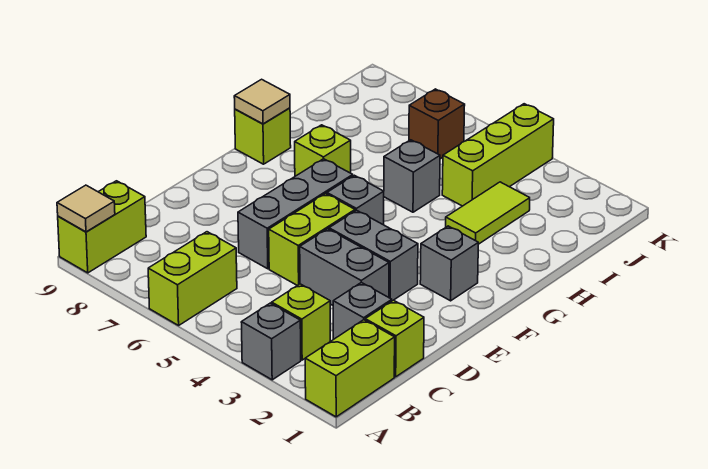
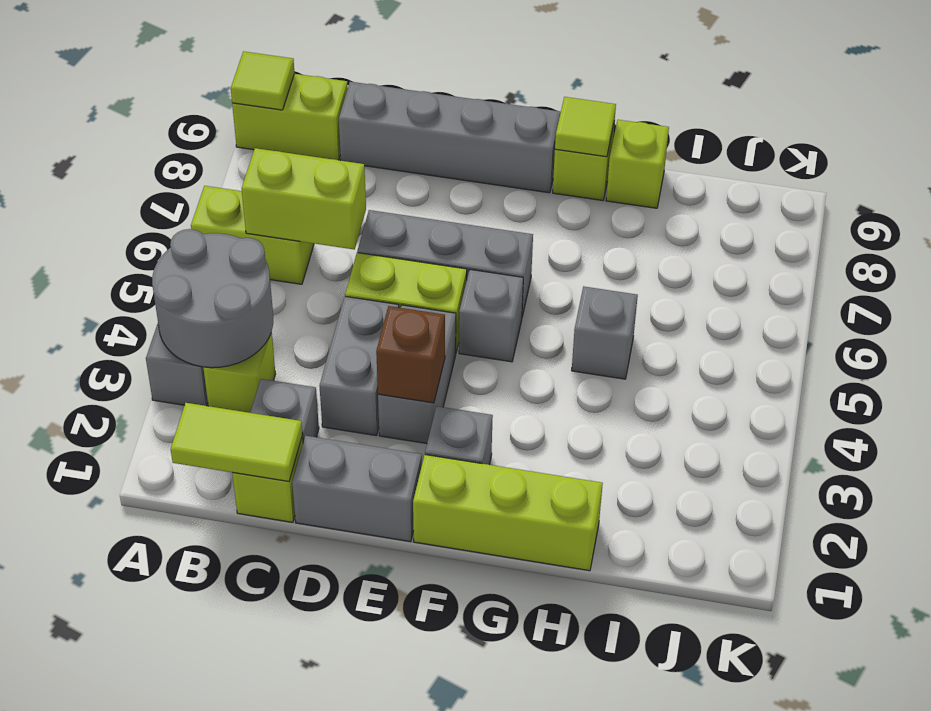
lime 1x2 brick [305,320,395,417] -> lime 1x2 brick moved to [242,148,366,250]
none -> grey 2x2 round brick [152,229,273,368]
tan 1x1 tile [57,185,115,232] -> lime 1x1 tile [231,51,295,110]
none -> grey 1x4 brick [339,82,561,193]
none -> grey 1x2 brick [292,436,422,542]
lime 1x1 brick [295,125,351,176] -> lime 1x1 brick moved to [606,120,669,208]
tan 1x1 tile [234,79,290,124] -> lime 1x1 tile [555,97,616,157]
lime 1x2 tile [446,182,530,244] -> lime 1x2 tile moved to [171,403,302,481]
lime 1x3 brick [442,104,554,206] -> lime 1x3 brick moved to [413,455,603,571]
brown 1x1 brick [409,89,465,159] -> brown 1x1 brick moved to [376,306,445,403]

